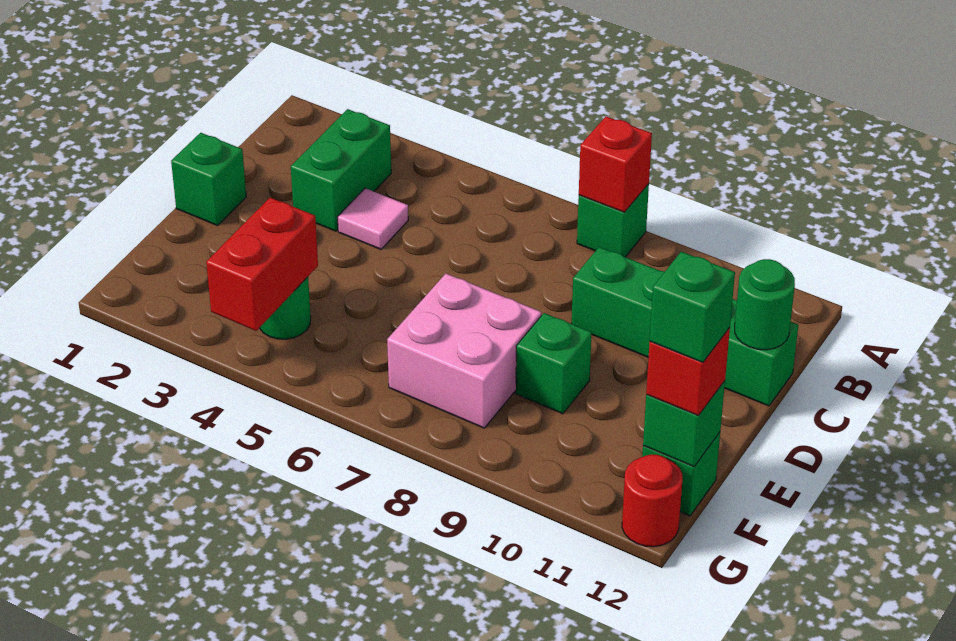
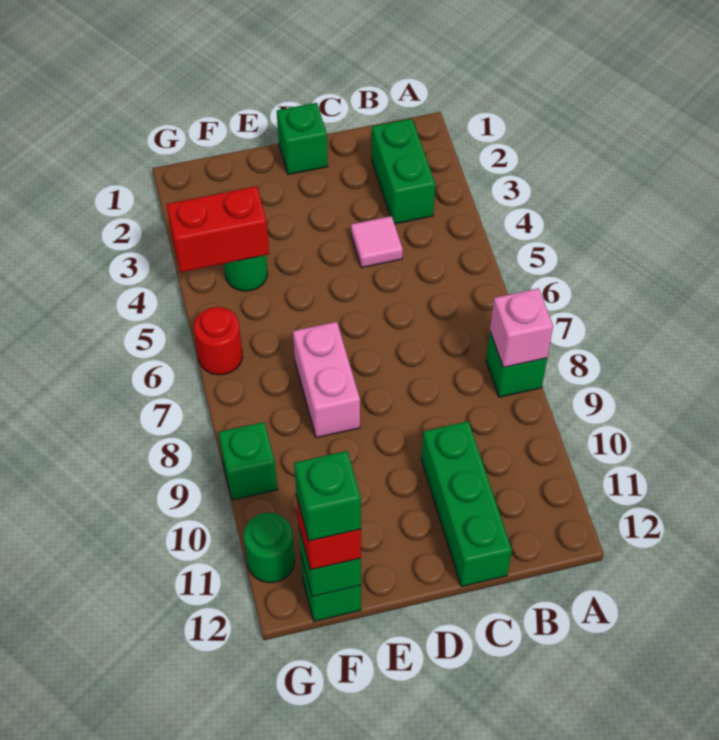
red 1x1 brick [579,116,652,212] -> pink 1x1 brick [490,288,553,367]
green 1x2 brick [291,109,391,231] -> green 1x2 brick turned to [372,119,435,224]
green 1x4 brick [572,247,798,406] -> green 1x3 brick [421,421,512,587]
green 1x1 round brick [735,259,795,350] -> green 1x1 round brick moved to [244,513,295,583]
pink 2x2 brick [387,274,541,428] -> pink 1x2 brick [293,322,360,438]
green 1x1 brick [516,313,592,414] -> green 1x1 brick moved to [218,422,277,500]
red 1x1 round brick [622,455,682,547] -> red 1x1 round brick moved to [194,307,243,375]

